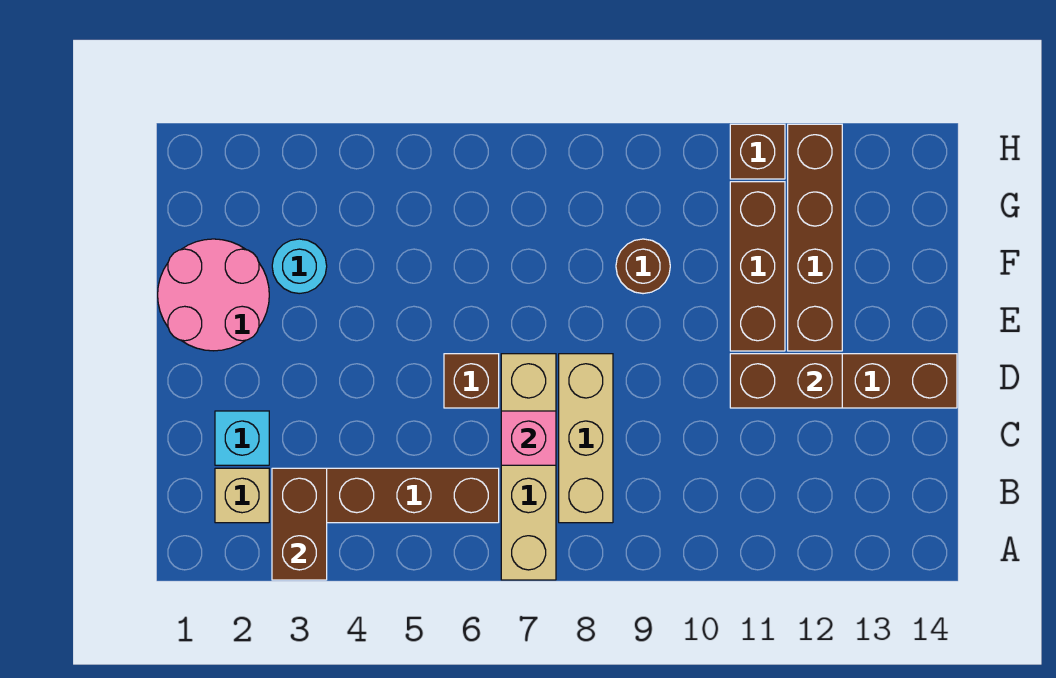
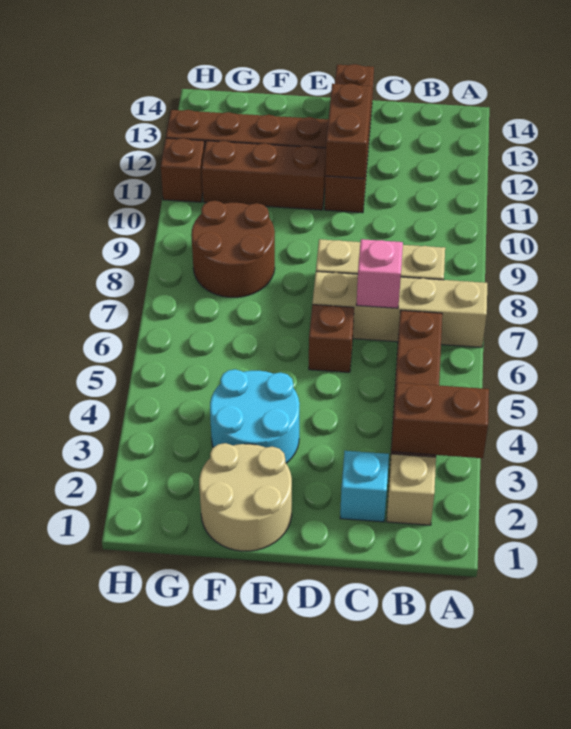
pink 2x2 round brick [158,239,269,351] -> tan 2x2 round brick [199,443,292,551]
cyan 1x1 round brick [272,239,327,294] -> cyan 2x2 round brick [210,369,300,463]
brown 1x1 round brick [616,239,670,294] -> brown 2x2 round brick [191,201,275,297]

